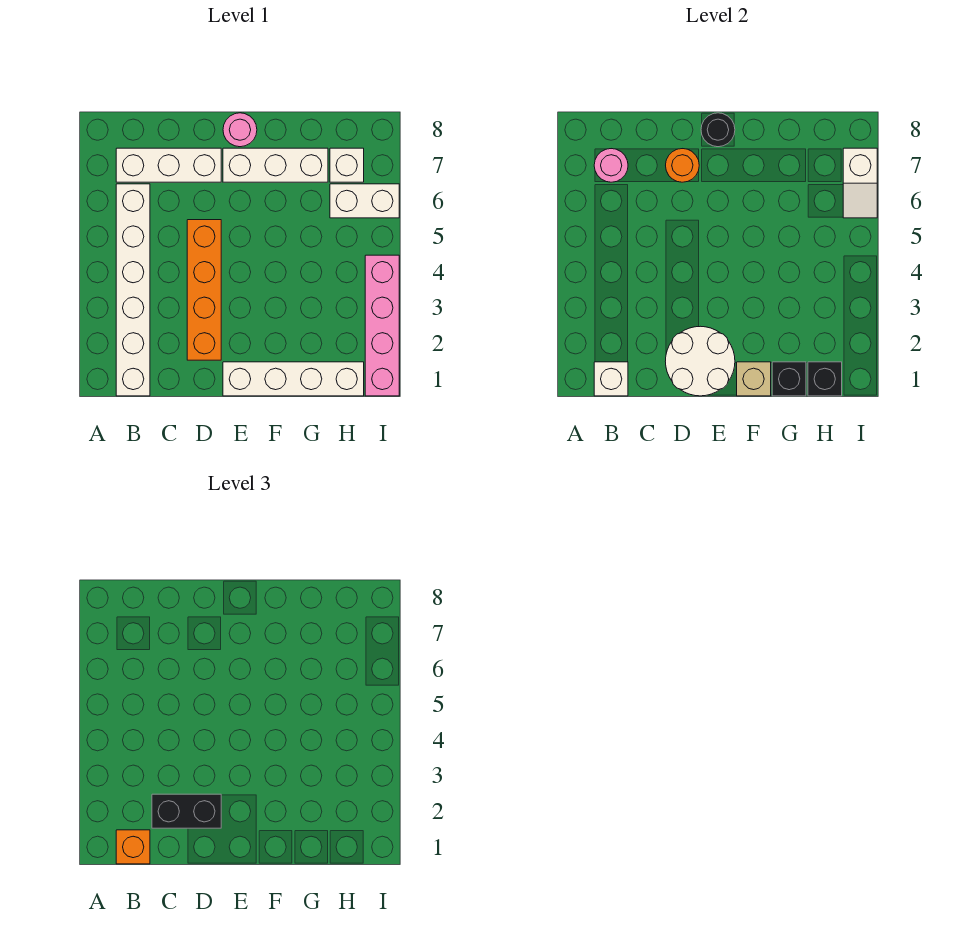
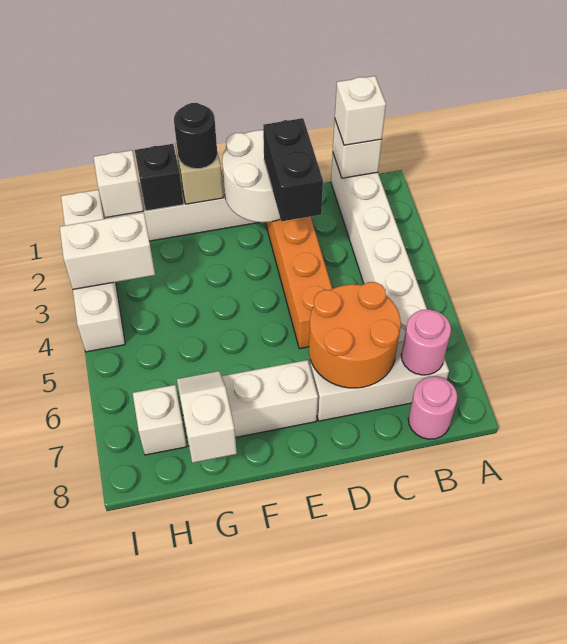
orange 1x1 brick [116,830,150,864] -> white 1x1 brick [335,76,386,145]
black 1x2 brick [152,794,221,828] -> black 1x2 brick turned to [263,118,323,221]
orange 1x1 round brick [666,149,699,182] -> orange 2x2 round brick [309,282,401,388]
pink 1x1 round brick [223,113,257,147] -> pink 1x1 round brick moved to [408,376,457,439]
black 1x1 round brick [701,113,735,147] -> black 1x1 round brick moved to [174,103,217,169]
black 1x1 brick [808,362,842,396] -> white 1x1 brick [94,150,144,218]
white 1x2 brick [330,184,399,218] -> white 1x2 brick moved to [60,213,155,289]
pink 1x4 brick [365,255,399,396] -> white 1x4 brick [61,190,125,352]
white 1x2 slope [843,148,877,218] -> white 1x2 slope moved to [177,371,237,463]

